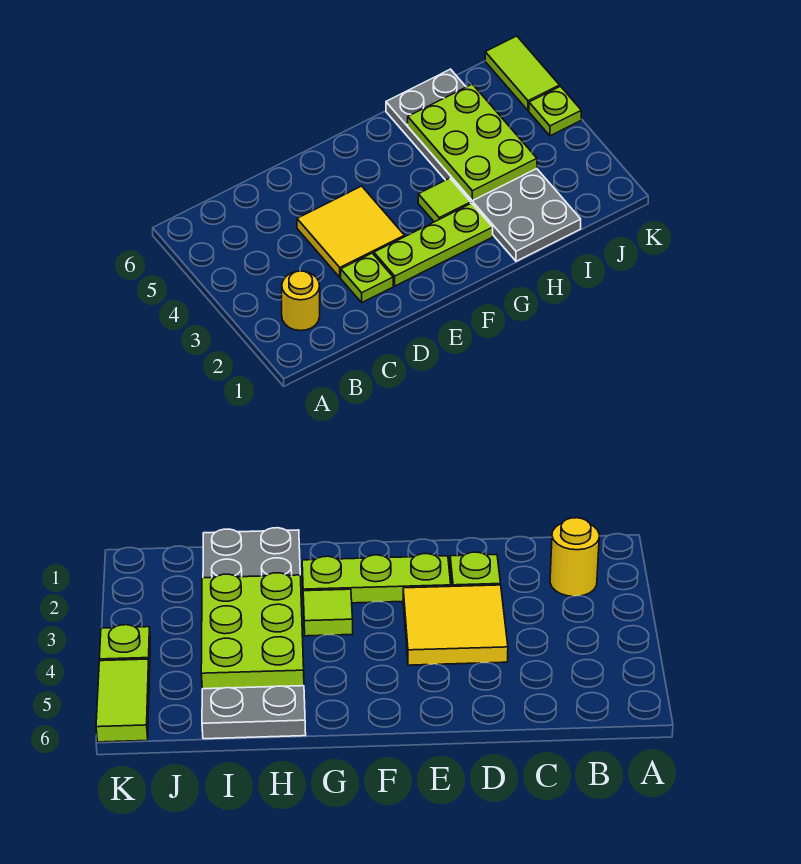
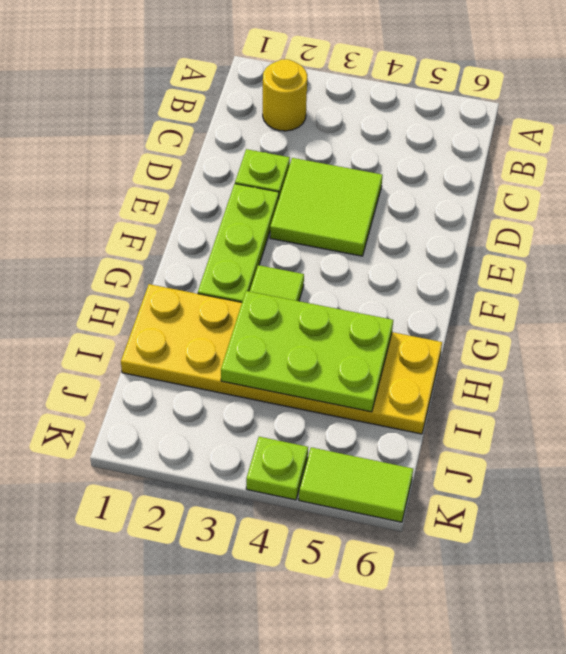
yellow 2x2 tile [297,186,404,277] -> lime 2x2 tile [270,158,383,256]
grey 2x6 plate [386,69,581,261] -> yellow 2x6 plate [121,284,442,434]

